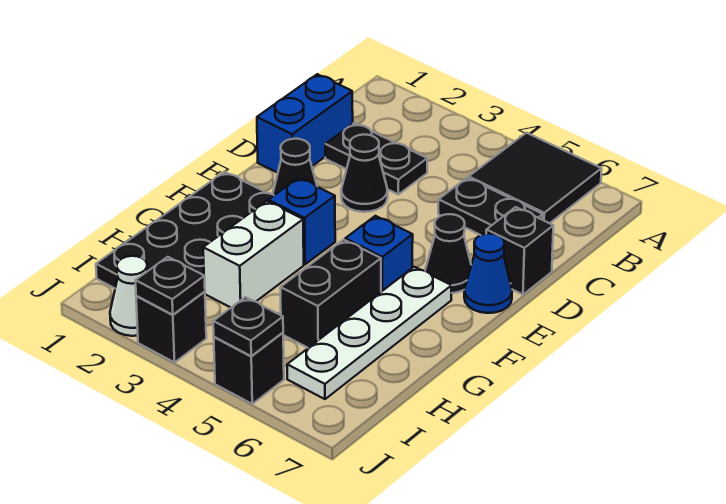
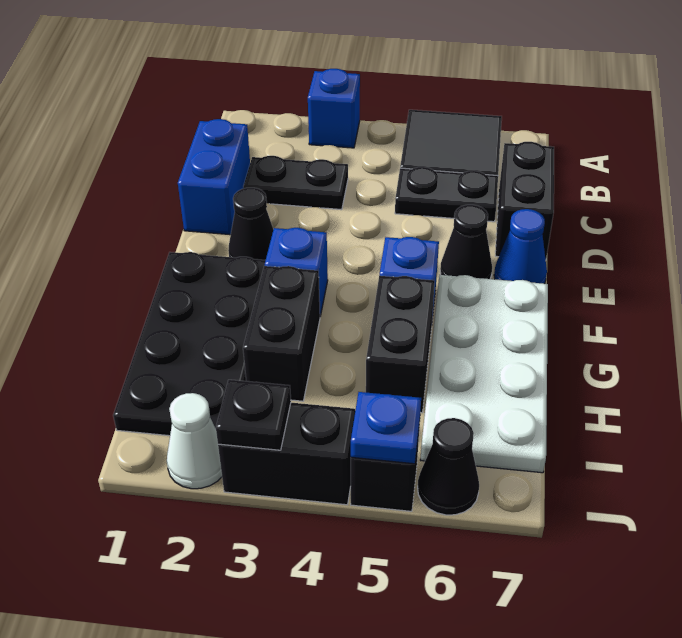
none -> blue 1x1 brick [308,69,360,148]
black 1x1 cone [341,134,388,212] -> black 1x1 cone moved to [418,418,479,515]
black 1x1 brick [486,207,553,295] -> black 1x2 brick [495,142,554,259]
white 1x4 plate [287,267,452,399] -> white 2x4 plate [420,275,548,473]
white 1x2 brick [203,201,304,308] -> black 1x2 brick [243,266,320,401]
black 1x1 brick [136,292,206,362] -> black 1x2 brick [218,403,355,505]
black 1x1 plate [213,297,283,356] -> blue 1x1 plate [351,392,421,464]

